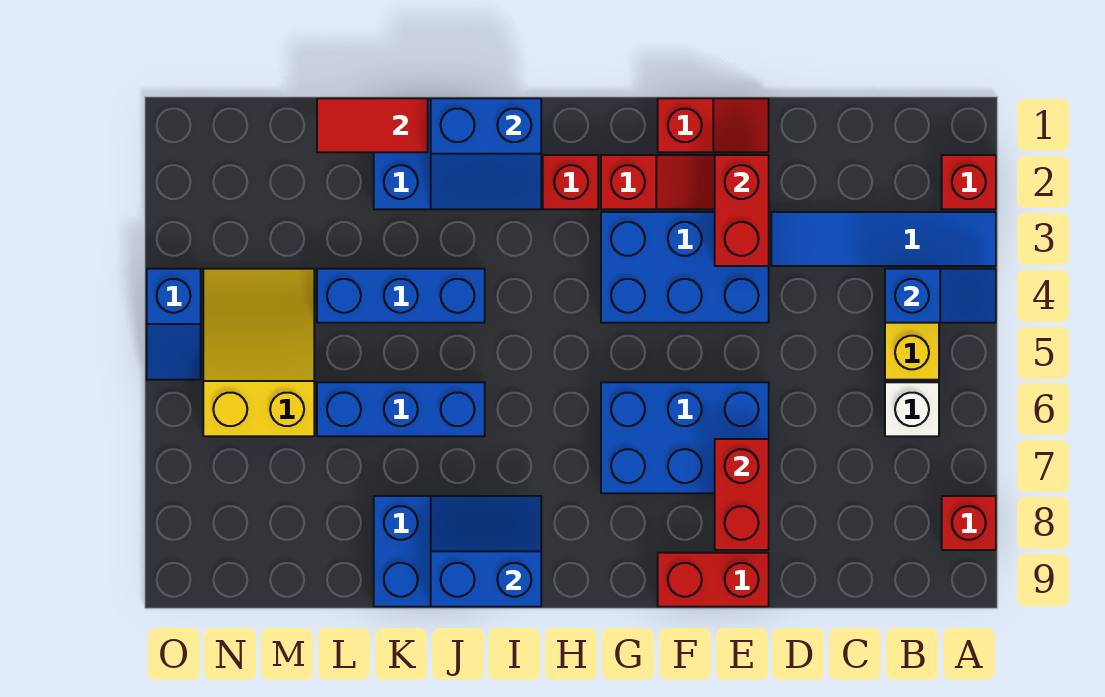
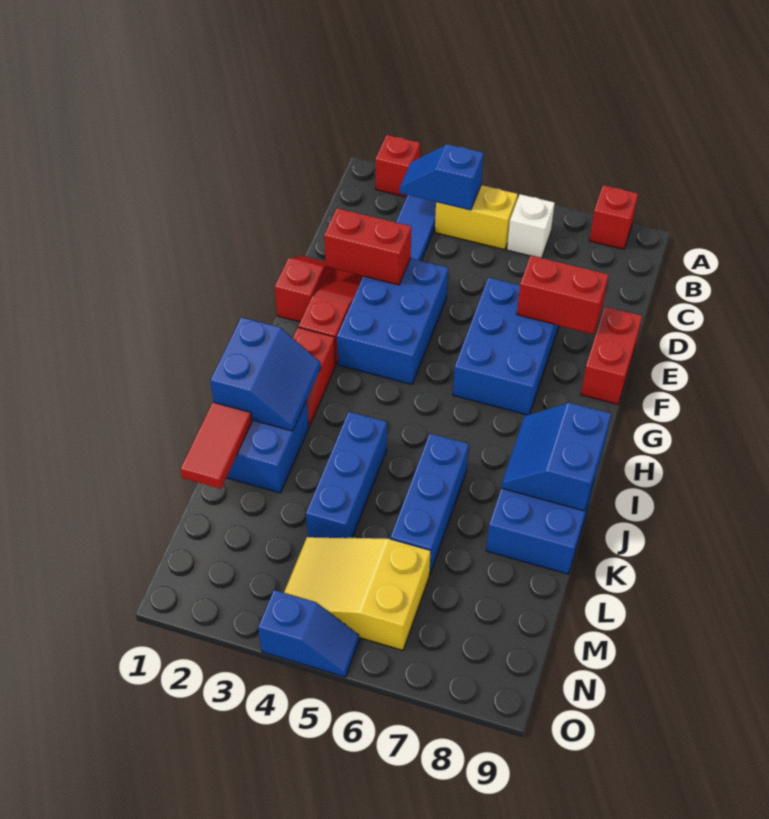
blue 1x2 slope [885,269,996,323] -> blue 1x2 slope turned to [400,144,484,210]

